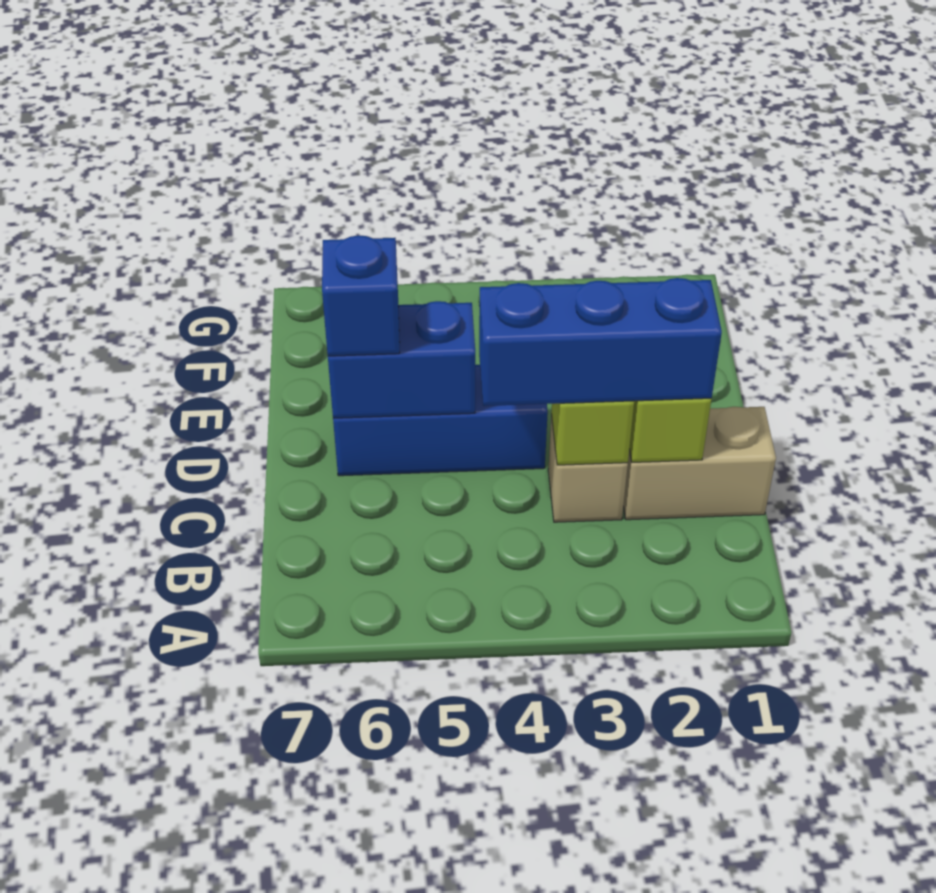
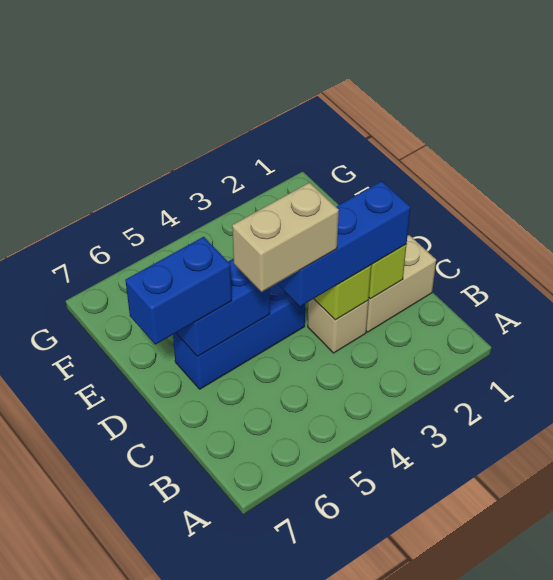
none -> tan 1x2 brick [232,182,339,292]
blue 1x1 brick [322,235,400,356] -> blue 1x2 brick [125,237,232,345]

